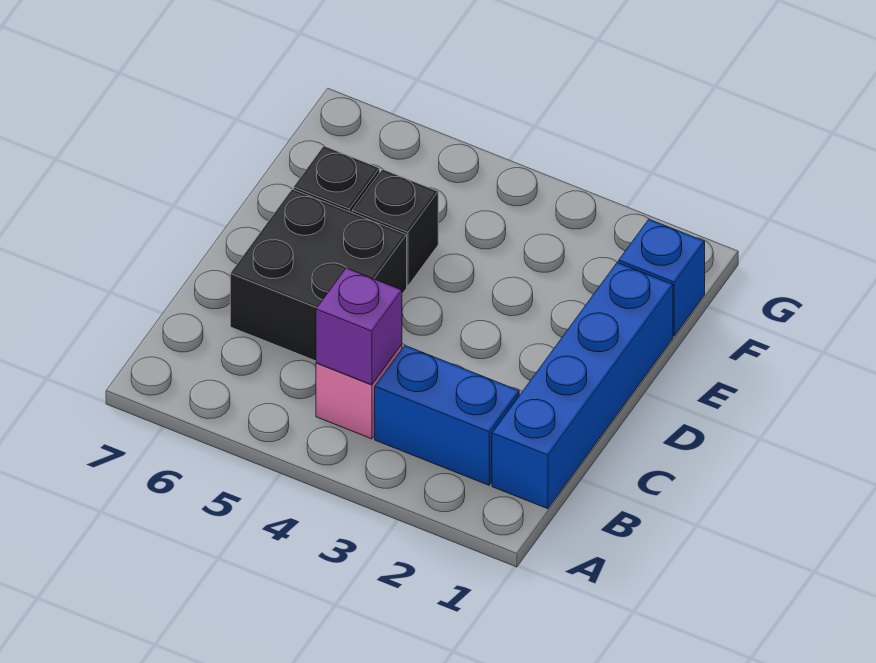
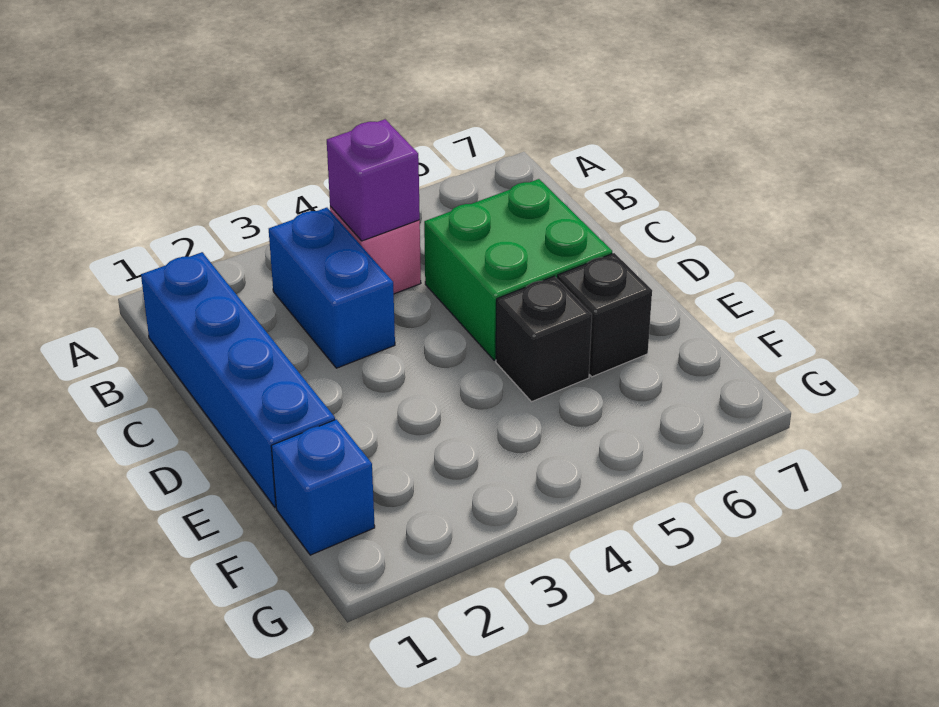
blue 1x2 brick [375,346,519,485] -> blue 1x2 brick turned to [269,208,395,368]
black 2x2 brick [230,189,407,361] -> green 2x2 brick [424,179,612,360]

